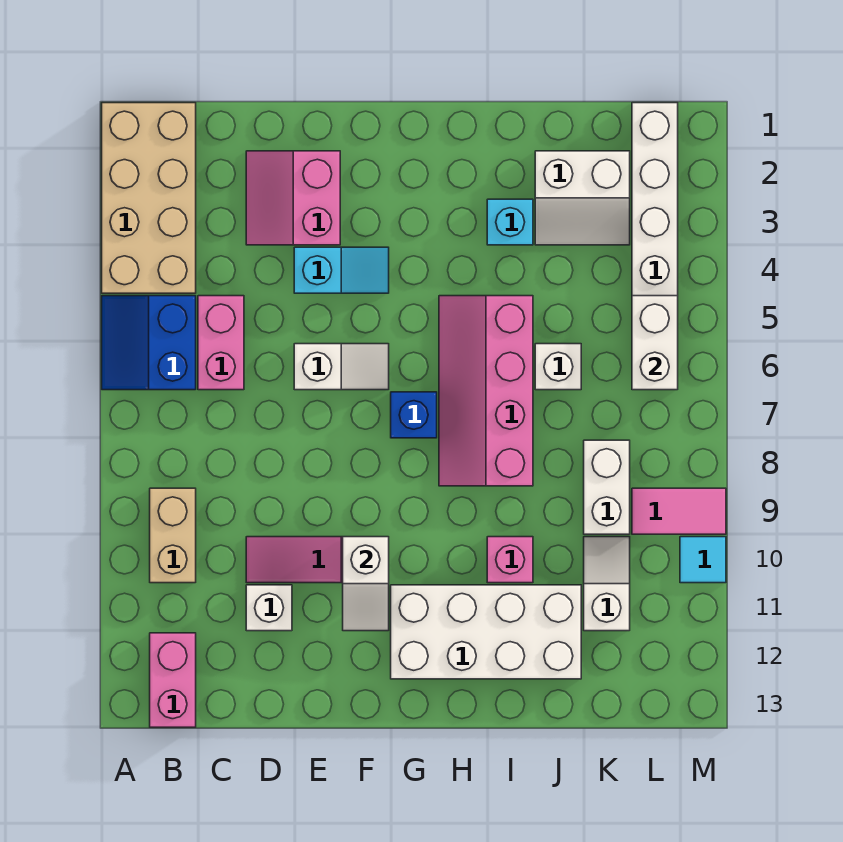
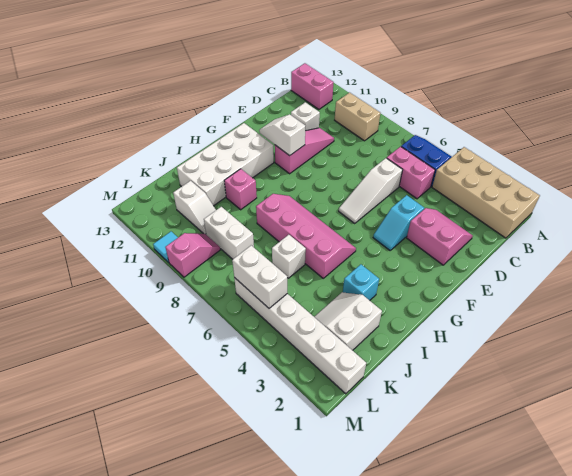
white 1x2 slope [294,344,389,390] -> white 1x3 slope [339,158,403,224]
blue 1x1 brick [391,392,437,438] -> none
pink 1x2 tile [632,488,726,534] -> pink 1x2 slope [165,233,220,277]

